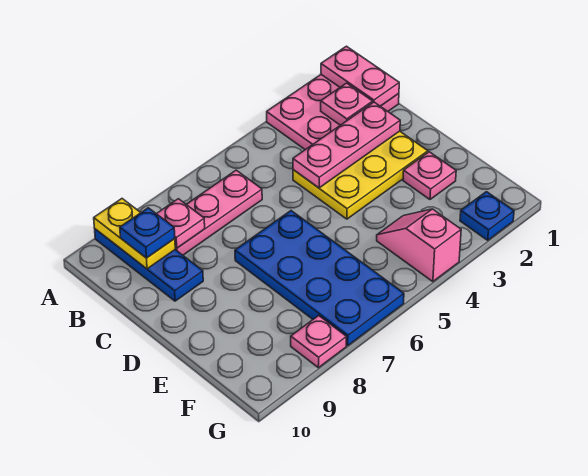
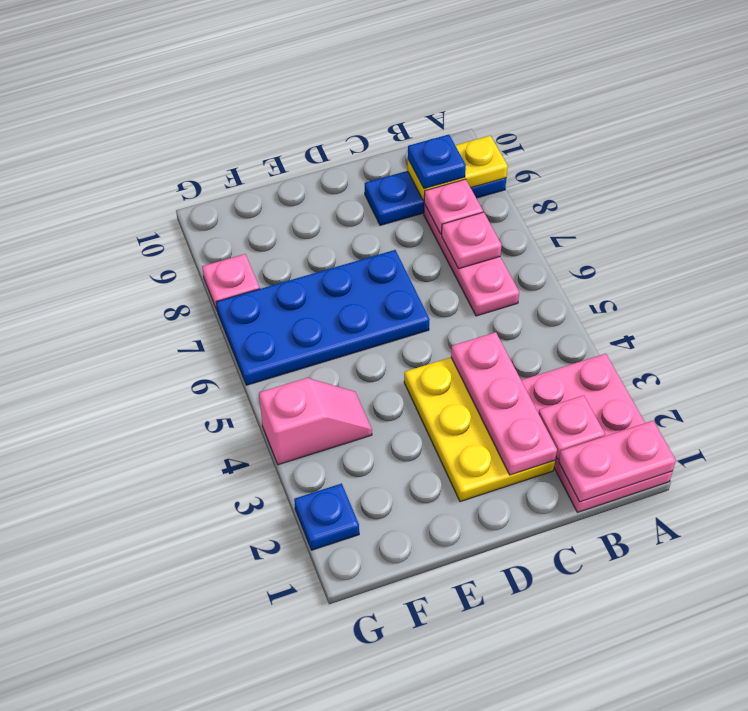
pink 1x1 plate [403,152,456,199] -> pink 1x1 plate moved to [442,212,502,269]

